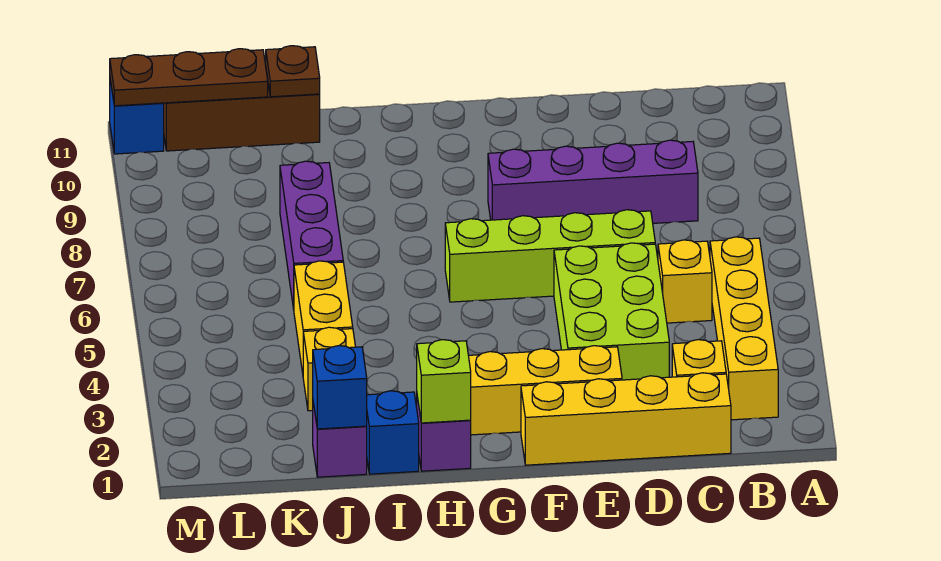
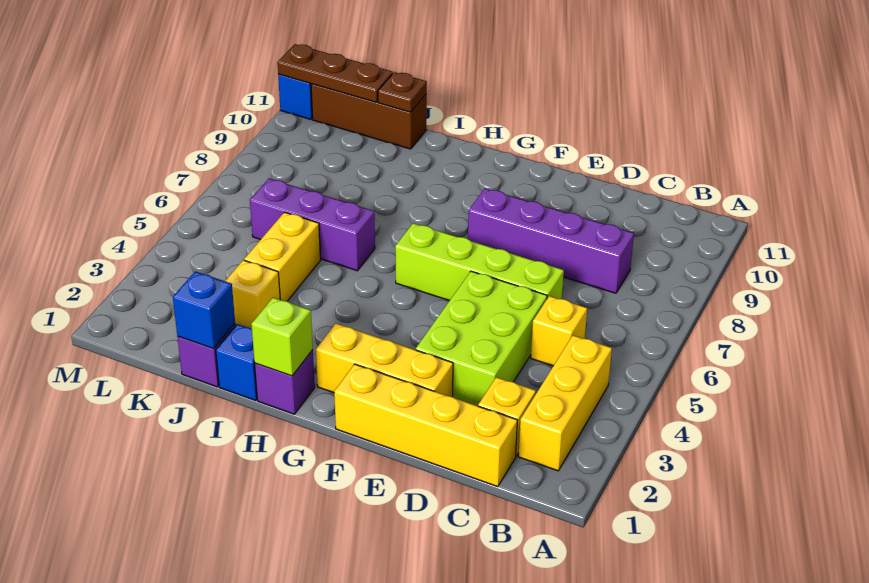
yellow 1x4 brick [710,237,778,420] -> yellow 1x3 brick [518,335,612,471]
purple 1x3 brick [280,161,343,309] -> purple 1x3 brick turned to [250,179,375,271]

